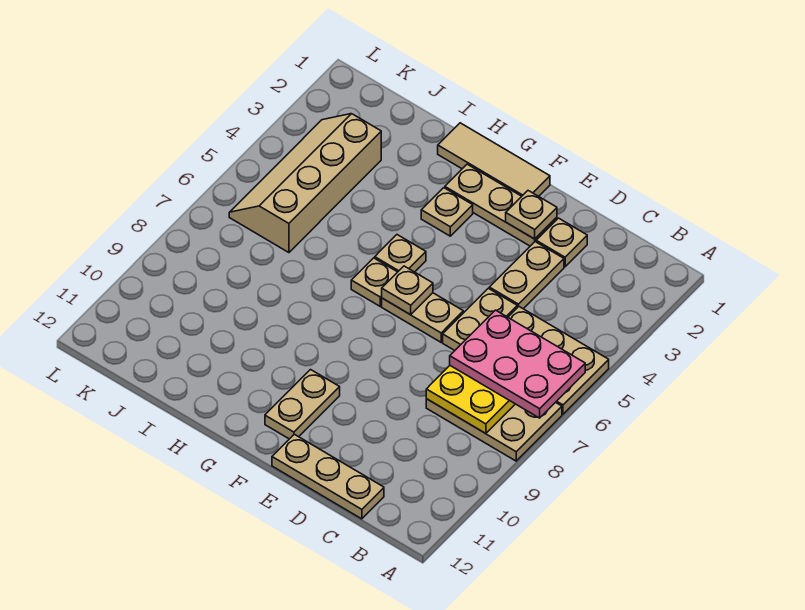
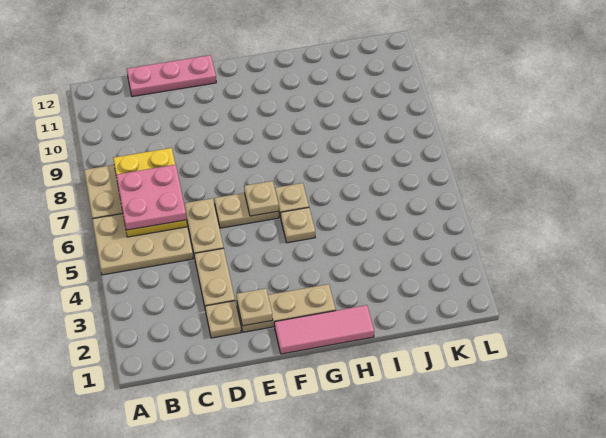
pink 2x3 plate [450,310,585,418] -> pink 2x2 plate [116,165,187,230]
tan 1x3 plate [272,434,384,519] -> pink 1x3 plate [127,55,216,97]
tan 1x3 tile [438,123,550,196] -> pink 1x3 tile [274,305,374,354]
tan 1x2 plate [265,370,340,439] -> none
tan 1x1 plate [421,188,473,236] -> none
tan 2x4 slope [229,114,381,253] -> none

